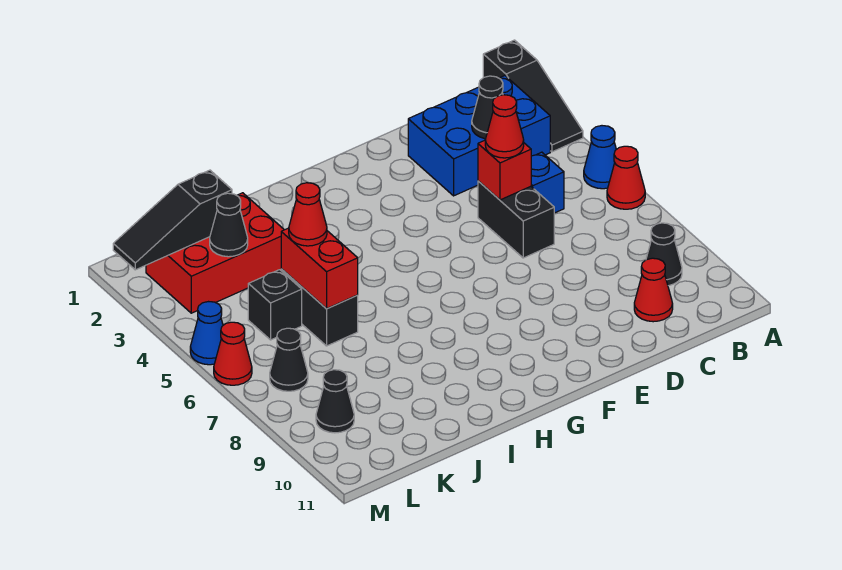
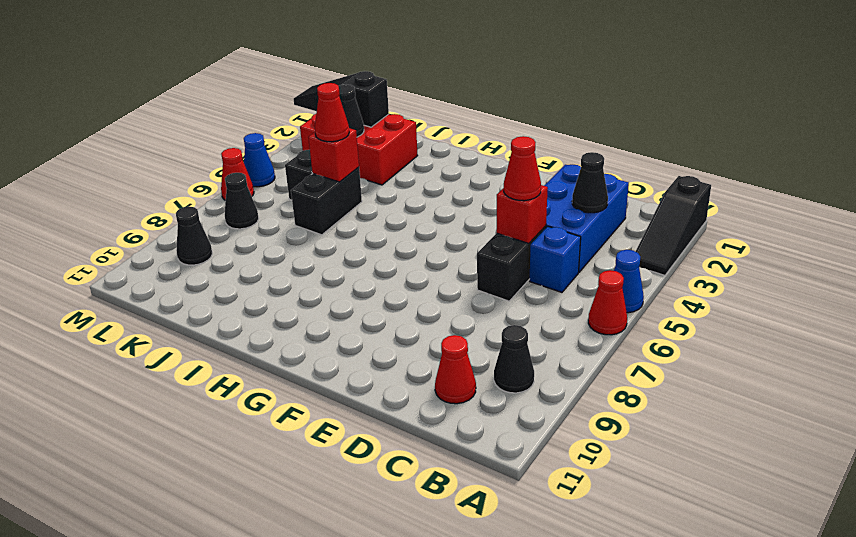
blue 2x3 brick [408,76,550,196] -> blue 2x3 brick turned to [544,165,629,272]
red 1x2 brick [281,228,358,309] -> red 1x1 brick [308,128,359,182]

